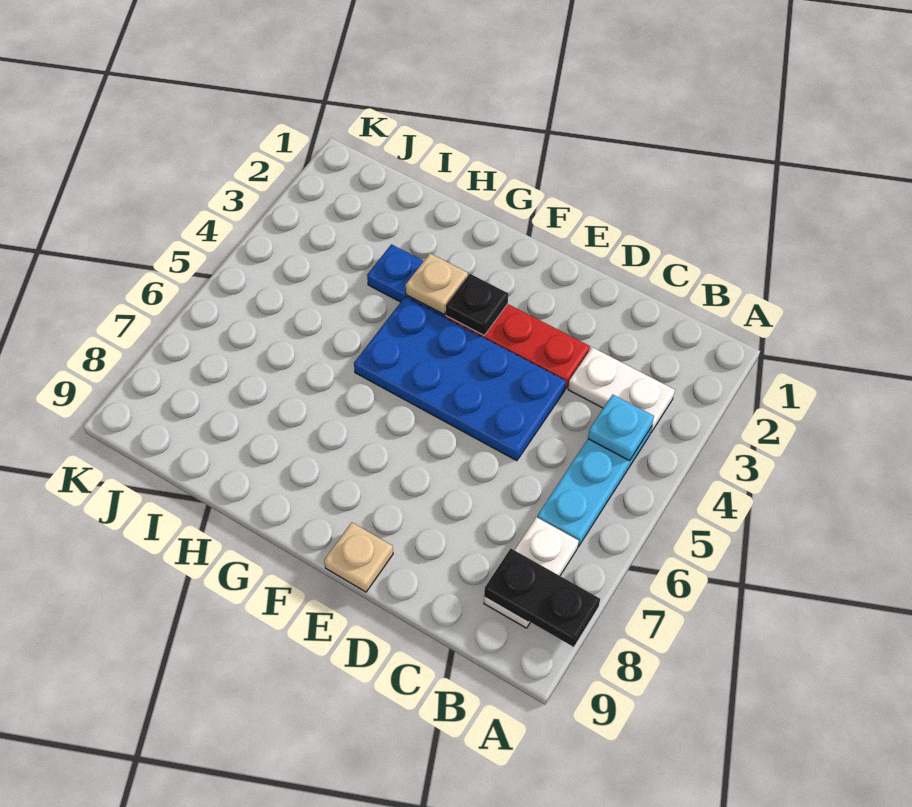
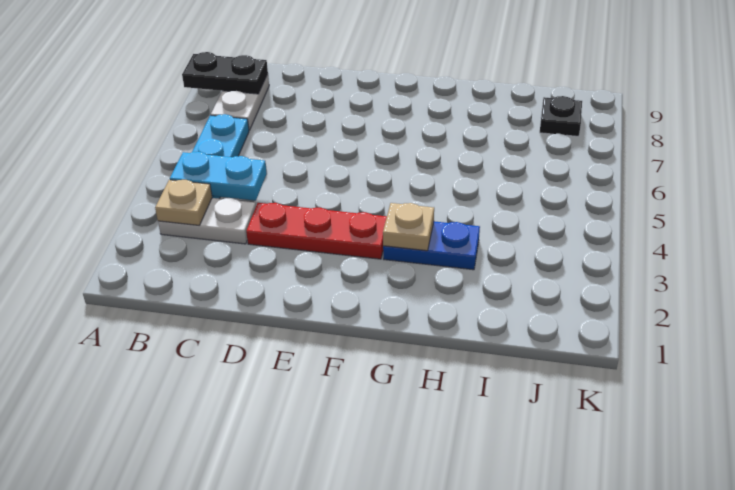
cyan 1x1 plate [588,395,654,461] -> cyan 1x2 plate [170,152,267,201]
blue 2x4 plate [354,297,566,461] -> none
tan 1x1 plate [324,522,393,592] -> tan 1x1 plate moved to [155,180,212,225]
black 1x1 plate [446,274,508,335] -> black 1x1 plate moved to [540,96,582,136]

